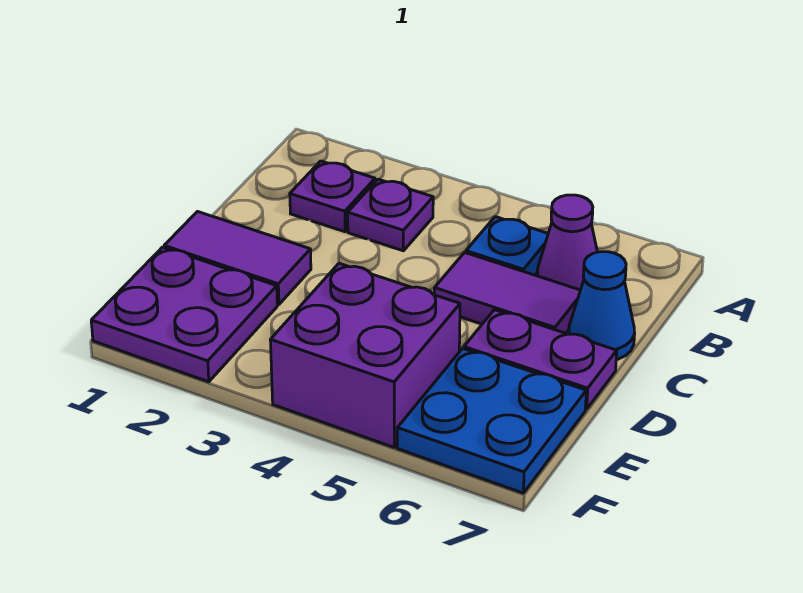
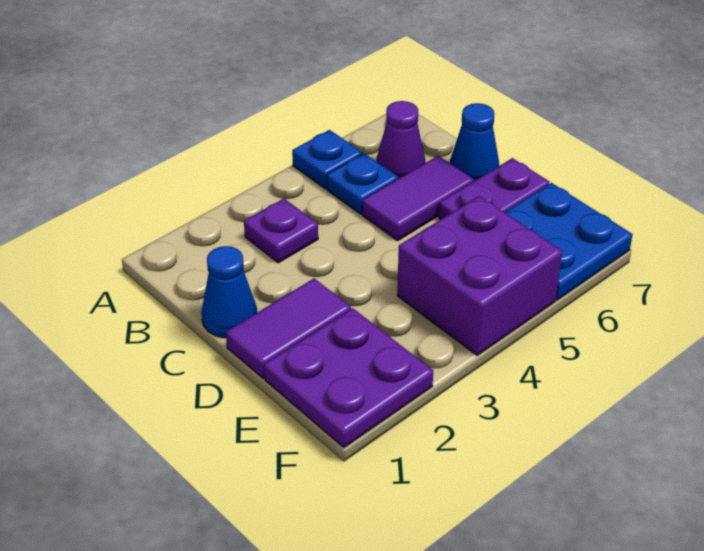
none -> blue 1x1 plate [292,130,362,189]
purple 1x1 plate [290,161,375,232] -> none
none -> blue 1x1 cone [201,246,257,338]

